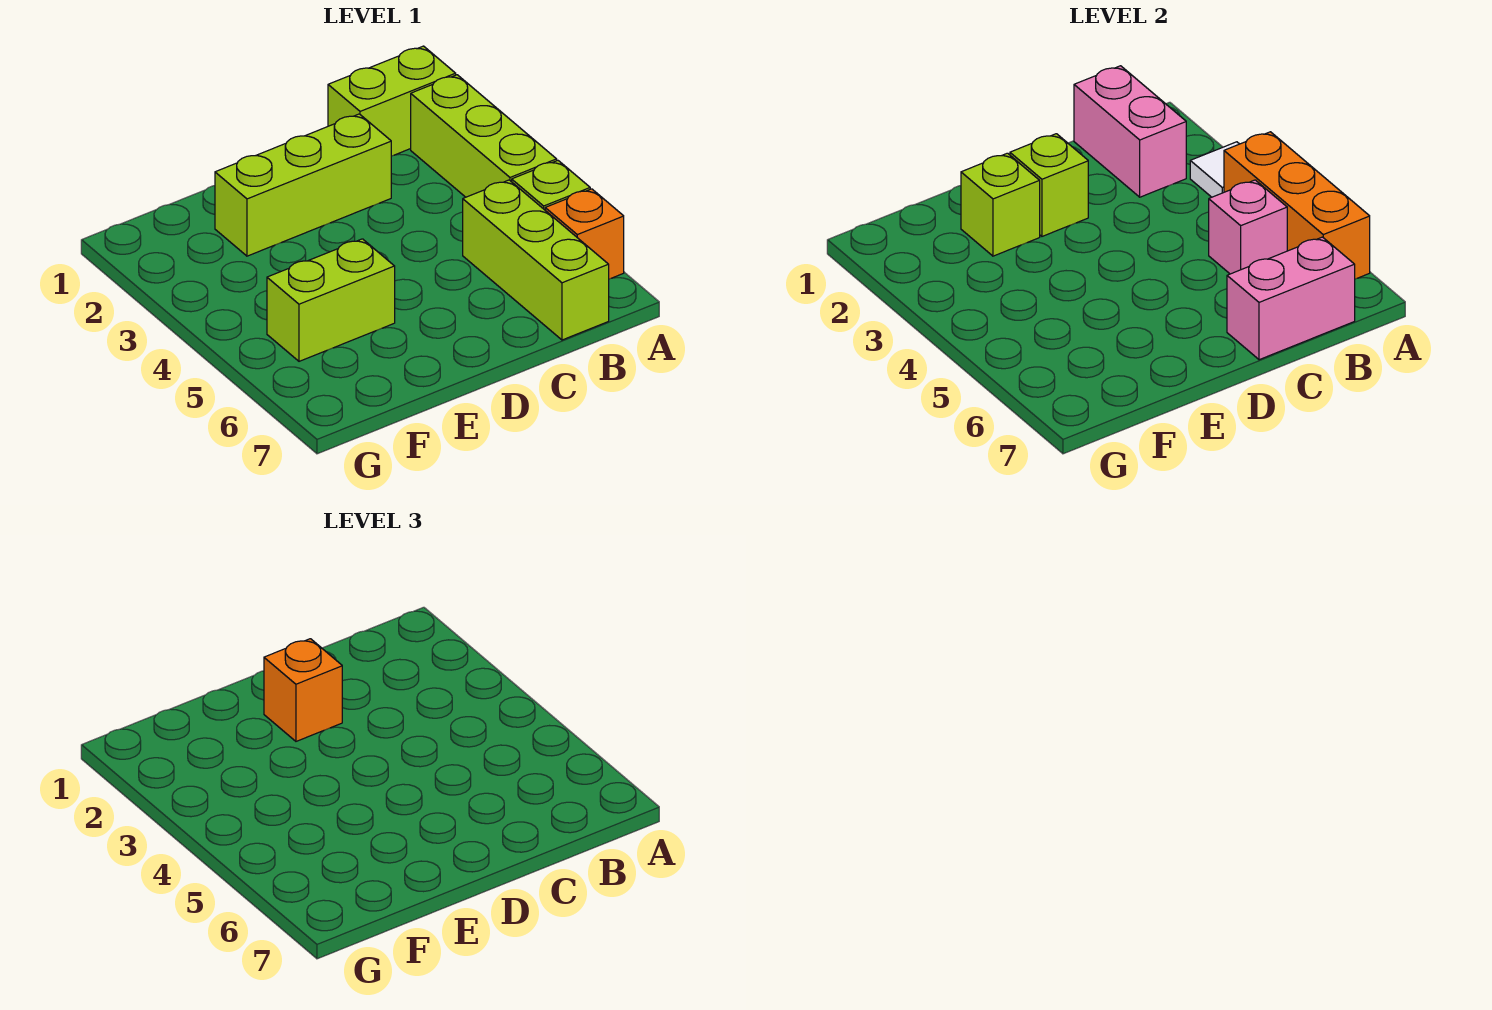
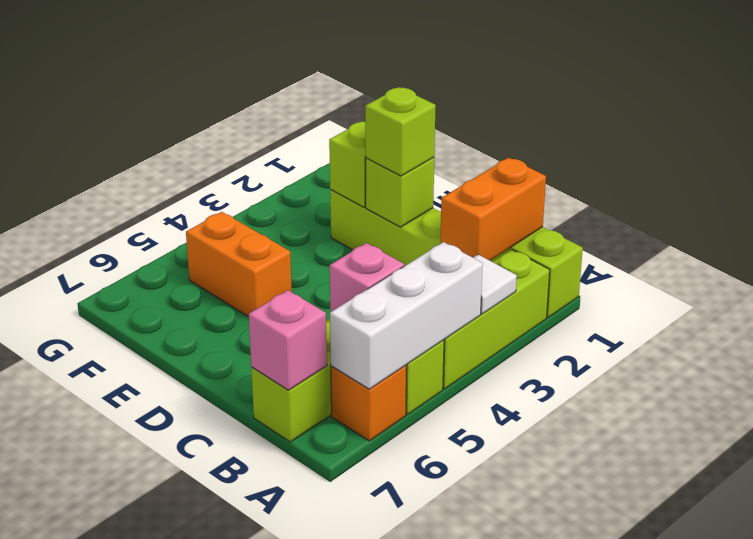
orange 1x3 brick [1224,132,1370,279] -> white 1x3 brick [330,242,483,389]
pink 1x2 brick [1074,66,1186,197] -> orange 1x2 brick [440,158,546,261]
pink 1x2 brick [1227,237,1355,360] -> pink 1x1 brick [249,290,327,390]
orange 1x1 brick [264,639,342,741] -> lime 1x1 brick [365,87,436,176]
lime 1x2 brick [267,239,395,361] -> orange 1x2 brick [186,212,292,317]

